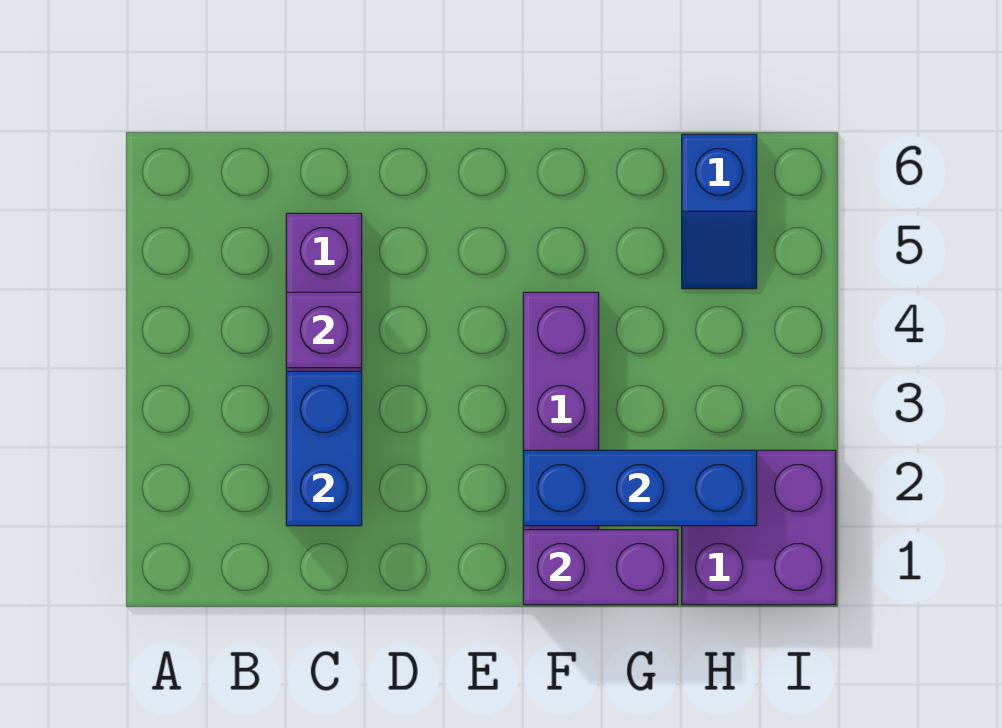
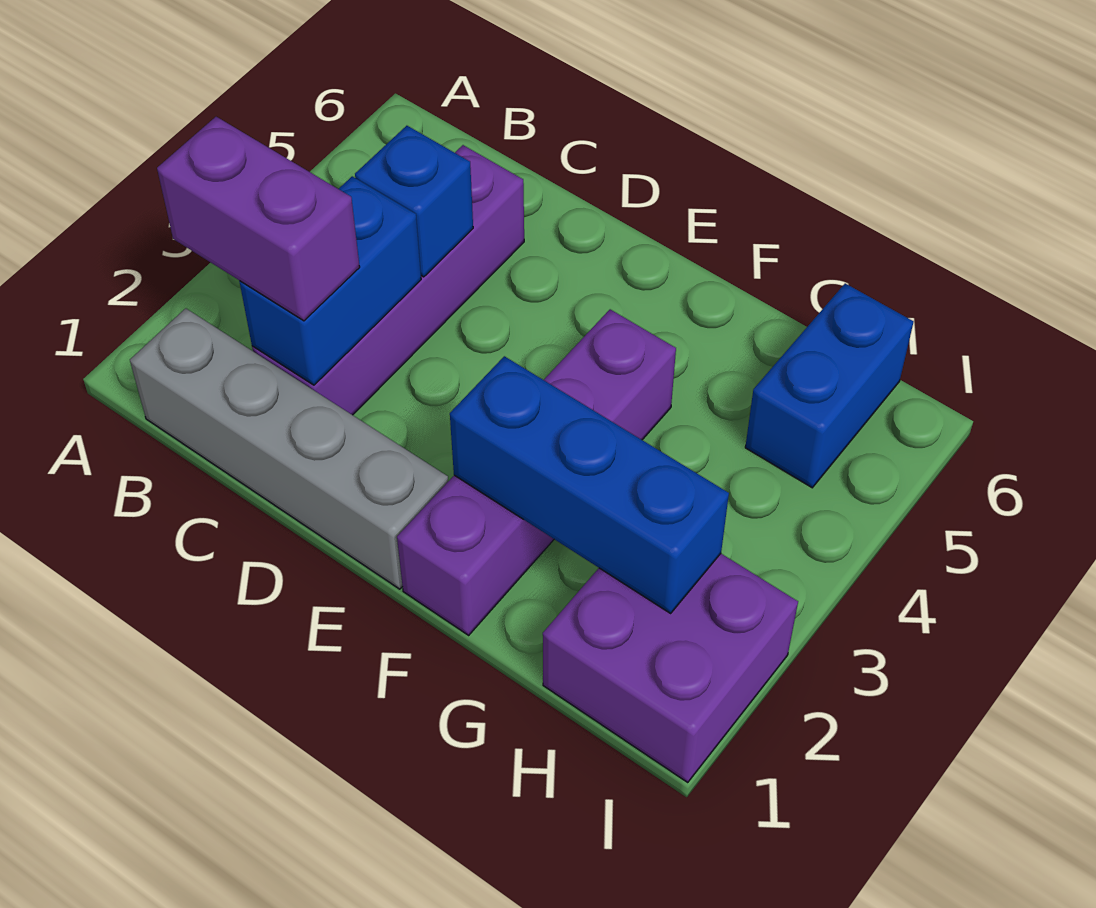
none -> grey 1x4 brick [130,308,448,589]
purple 1x1 brick [286,292,362,368] -> blue 1x1 brick [355,126,473,277]
purple 1x2 brick [523,530,678,605] -> purple 1x2 brick moved to [157,117,360,321]
blue 1x2 slope [682,134,757,289] -> blue 1x2 brick [745,283,914,488]

